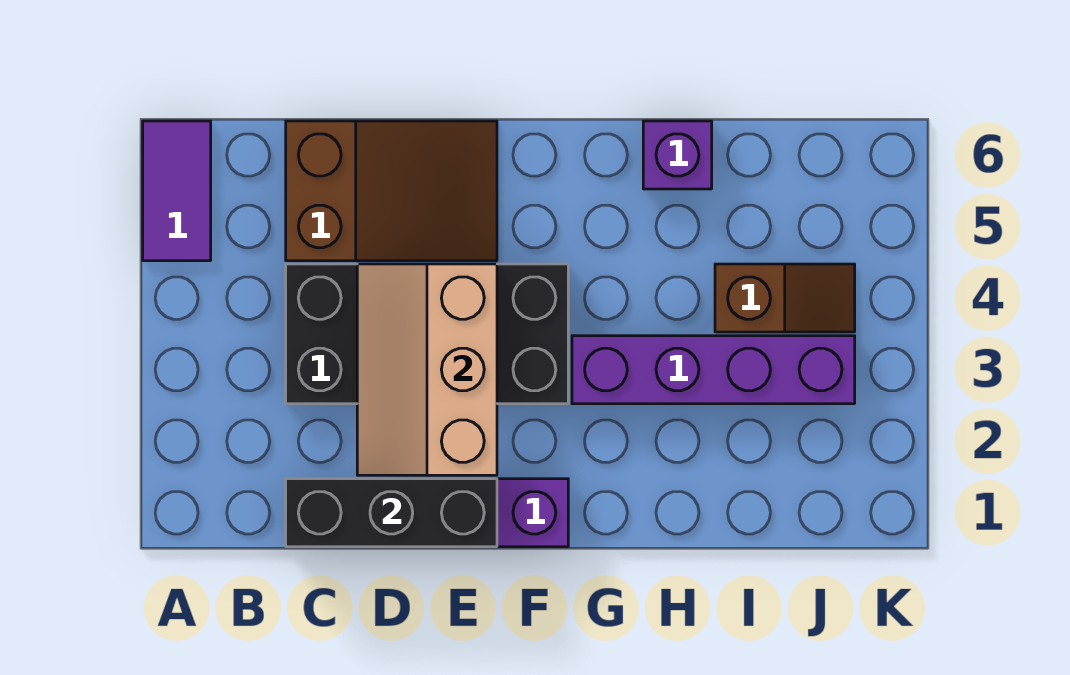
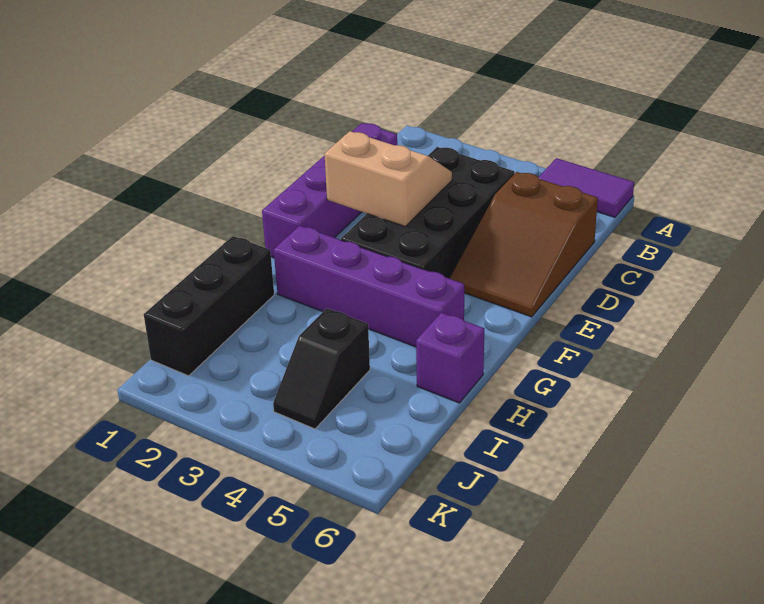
black 1x3 brick [286,479,497,547] -> black 1x3 brick moved to [144,236,274,376]
tan 2x3 slope [357,264,497,475] -> tan 2x2 slope [324,131,452,226]
purple 1x4 brick [572,336,855,404] -> purple 1x4 brick turned to [274,226,464,347]
brown 1x2 slope [715,264,855,332] -> black 1x2 slope [273,308,370,429]

